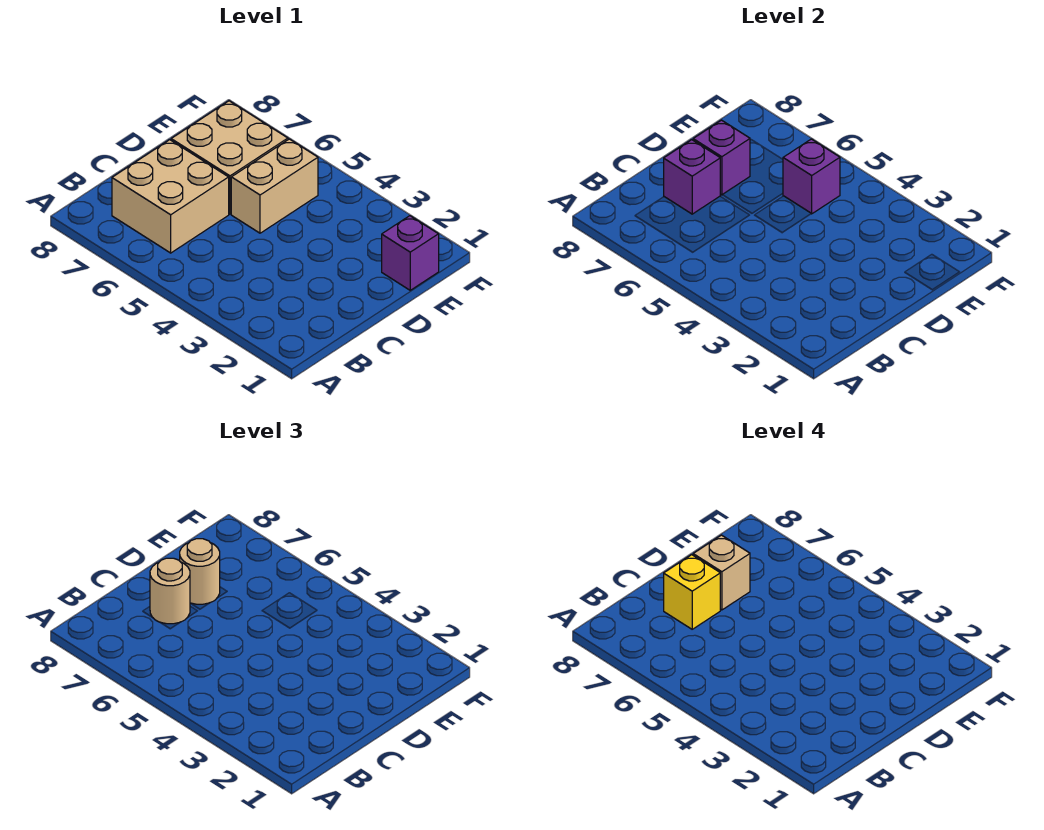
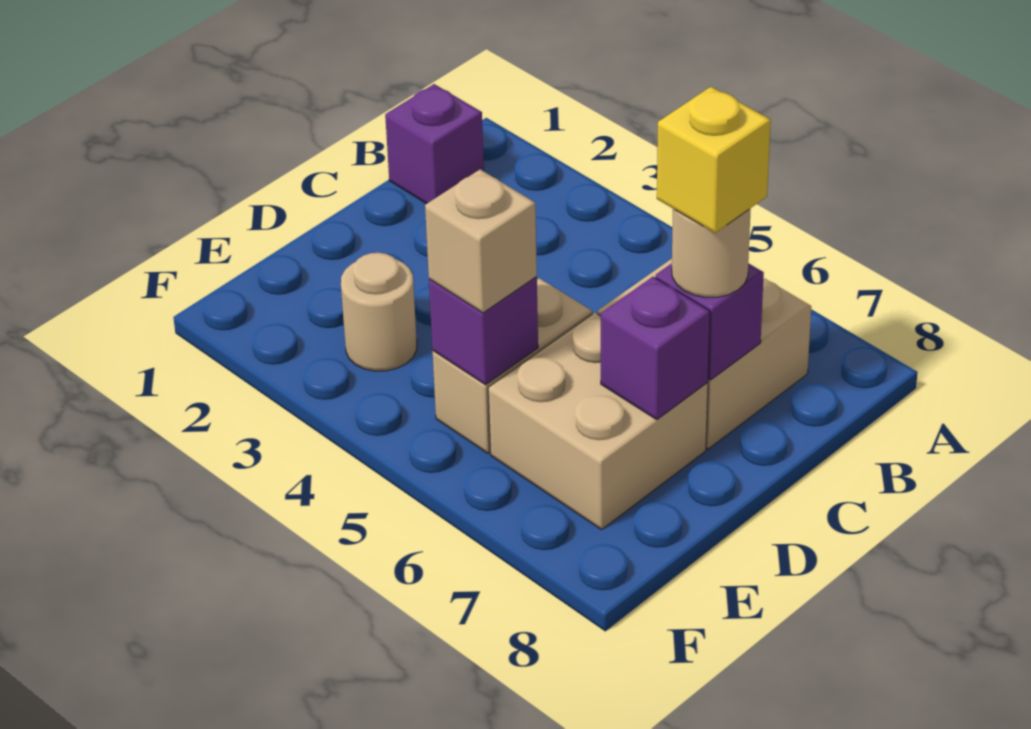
tan 1x1 round brick [180,539,220,604] -> tan 1x1 round brick moved to [341,253,417,371]
tan 1x1 brick [693,535,750,610] -> tan 1x1 brick moved to [425,169,537,313]
purple 1x1 brick [382,216,439,290] -> purple 1x1 brick moved to [385,84,484,204]

